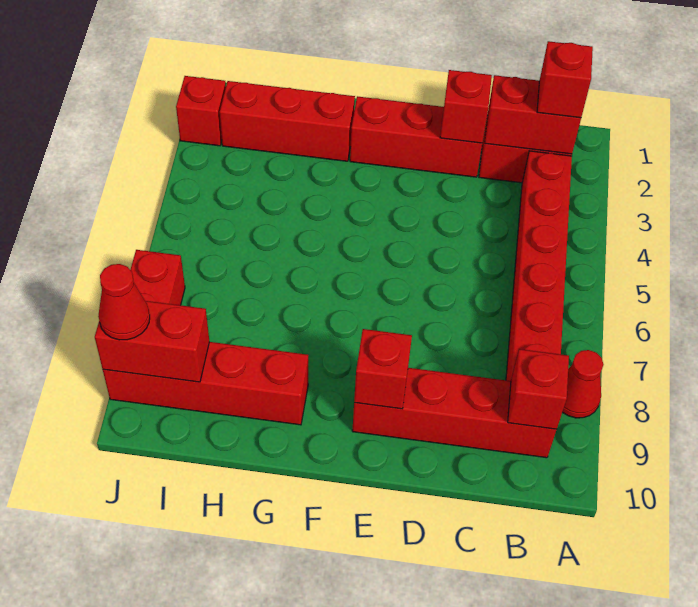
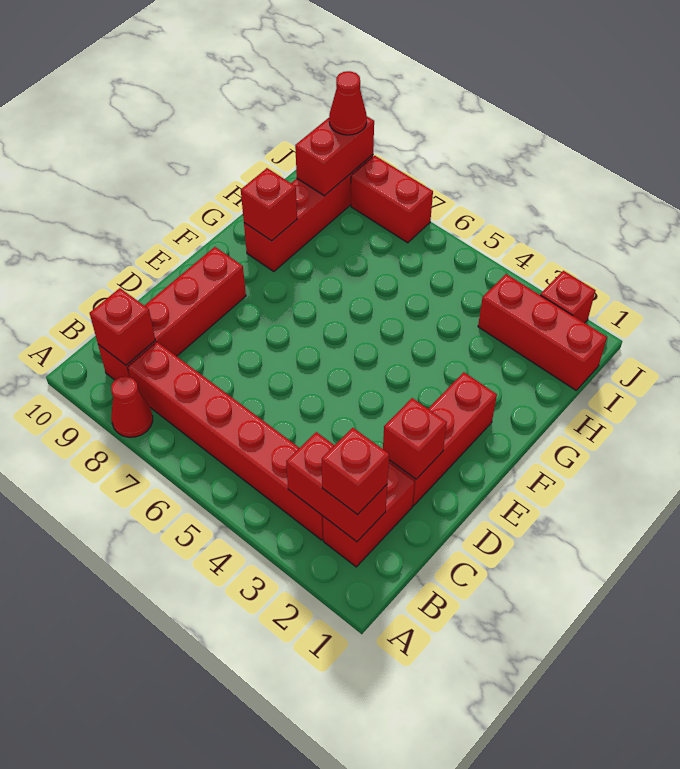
red 1x2 brick [485,75,581,154] -> red 1x2 brick turned to [286,432,387,542]
red 1x1 brick [354,329,412,409] -> red 1x1 brick moved to [241,168,297,241]
red 1x3 brick [220,81,355,161] -> red 1x3 brick turned to [478,274,607,390]

